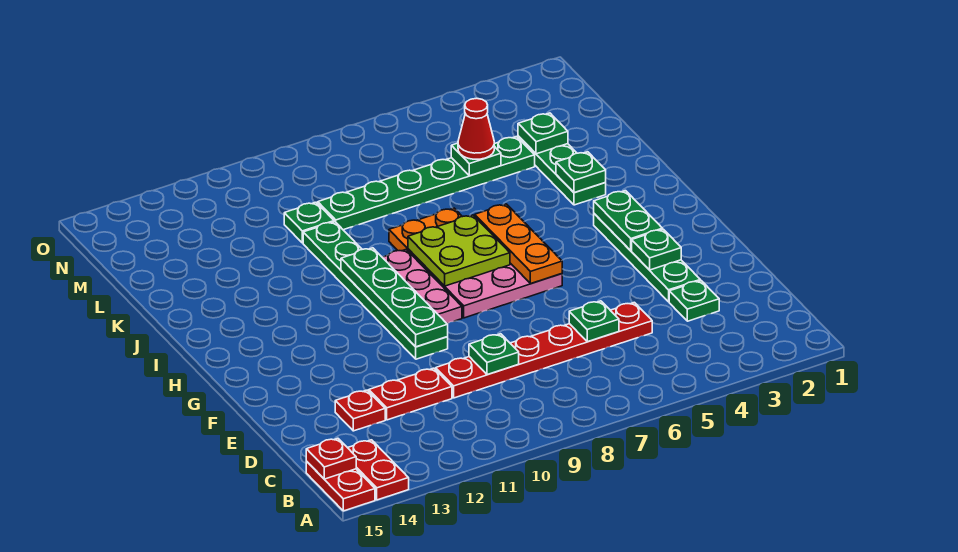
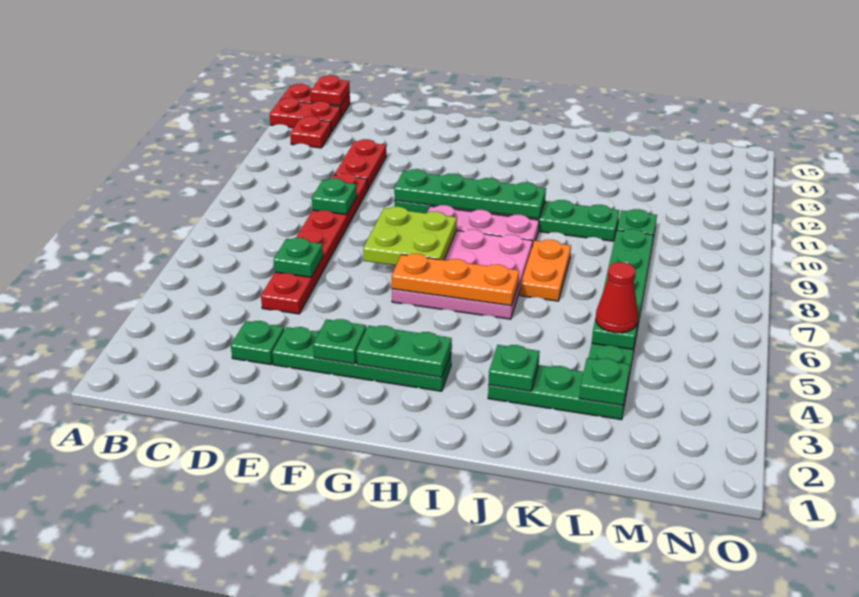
red 1x1 plate [335,390,385,431] -> red 1x1 plate moved to [290,116,331,148]
lime 2x2 plate [408,215,510,286] -> lime 2x2 plate moved to [363,207,457,265]

